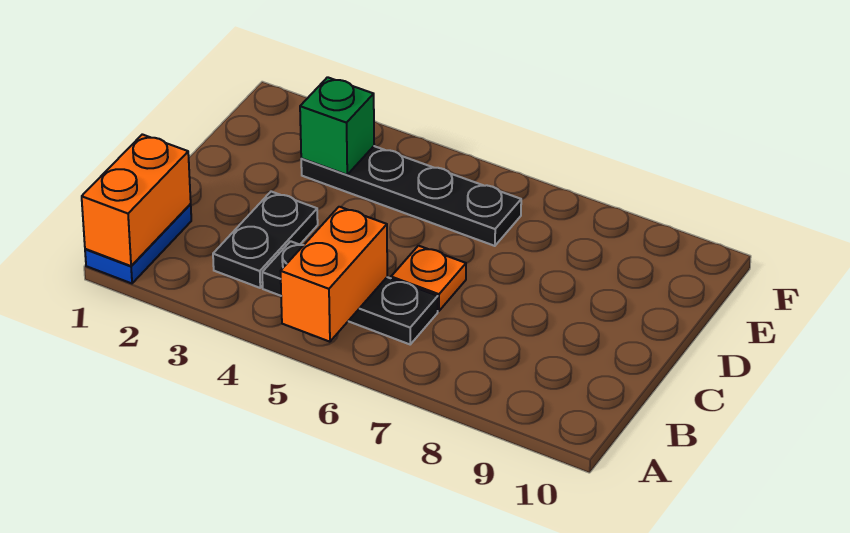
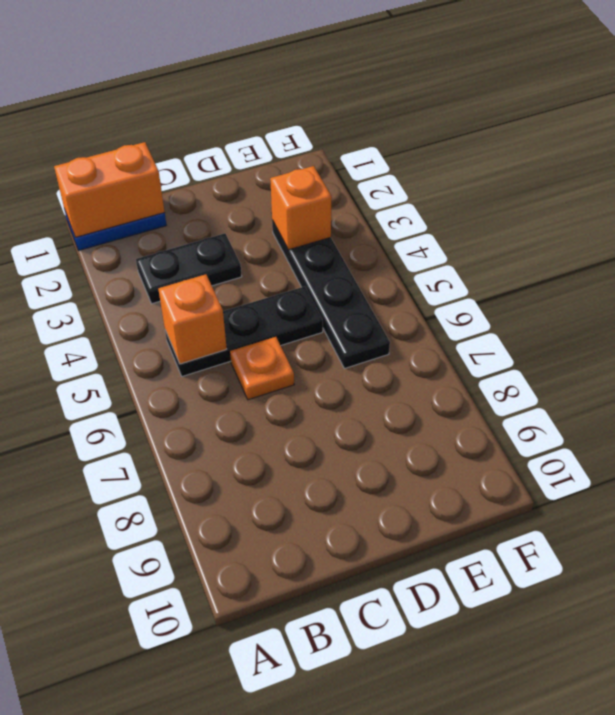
orange 1x2 brick [280,207,387,342] -> orange 1x1 brick [158,274,227,364]
black 1x3 plate [262,241,438,344] -> black 1x3 plate turned to [165,286,323,376]
green 1x1 brick [300,77,374,175] -> orange 1x1 brick [270,166,332,250]

